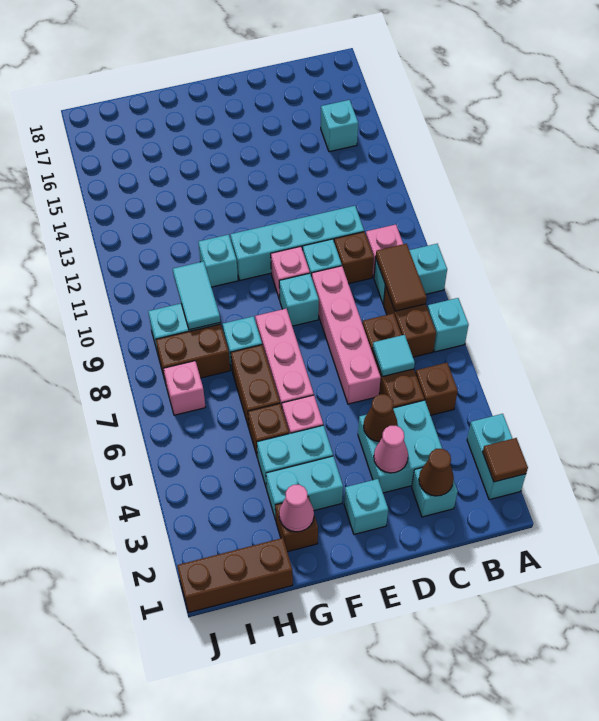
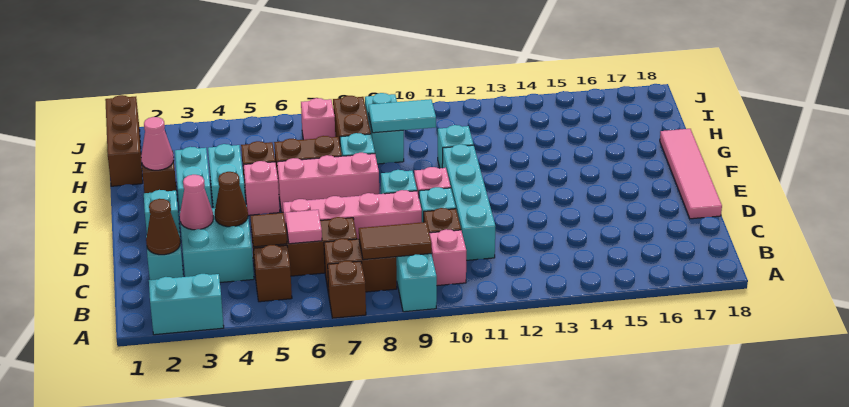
brown 1x1 tile [483,438,528,482] -> brown 1x1 tile moved to [250,213,287,247]
cyan 1x1 brick [427,298,469,352] -> brown 1x1 brick [328,261,366,318]
cyan 1x1 brick [321,100,358,152] -> none
cyan 1x1 tile [373,335,415,377] -> pink 1x1 tile [285,210,322,244]
none -> pink 1x4 tile [660,129,722,219]

